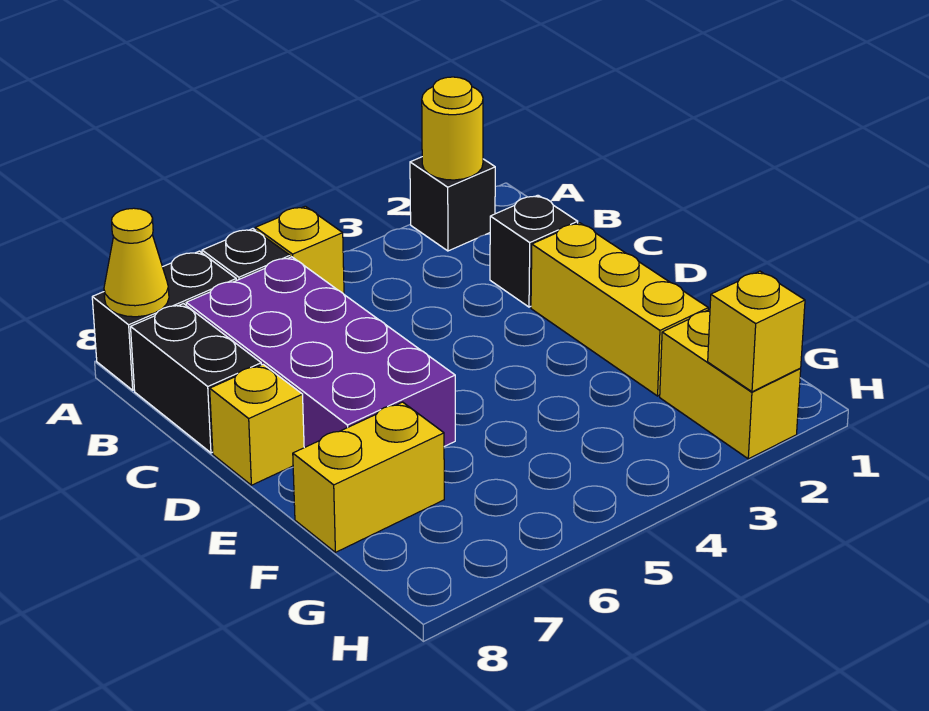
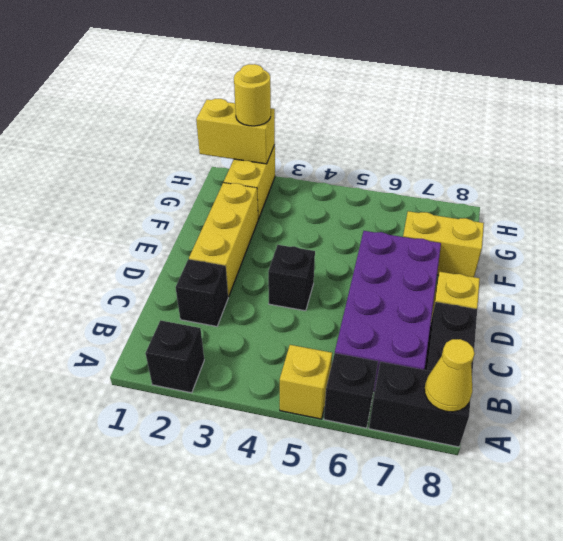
yellow 1x1 round brick [422,77,483,180] -> yellow 1x1 round brick moved to [234,64,271,126]
none -> black 1x1 brick [268,245,315,311]
yellow 1x1 brick [708,271,805,392] -> yellow 1x2 brick [196,99,275,164]

